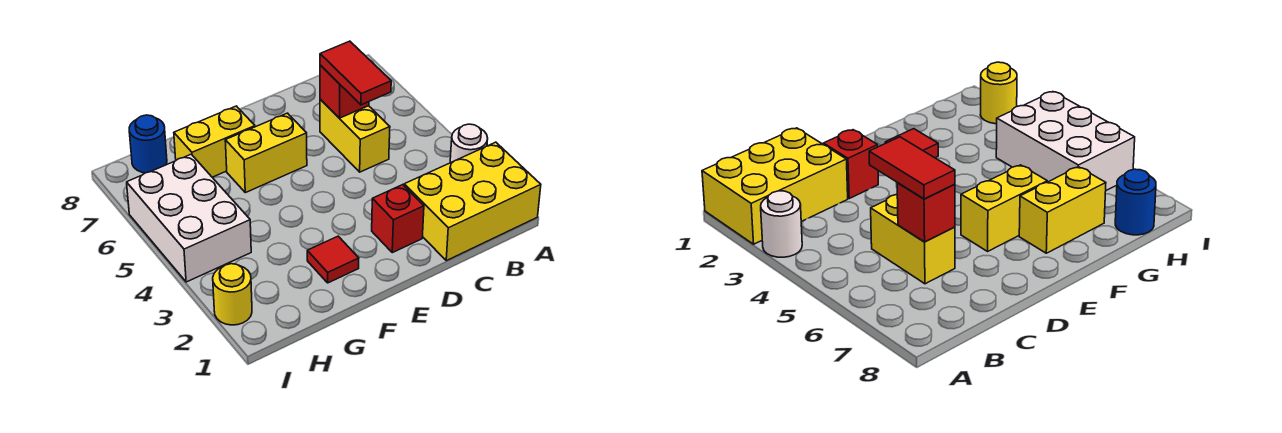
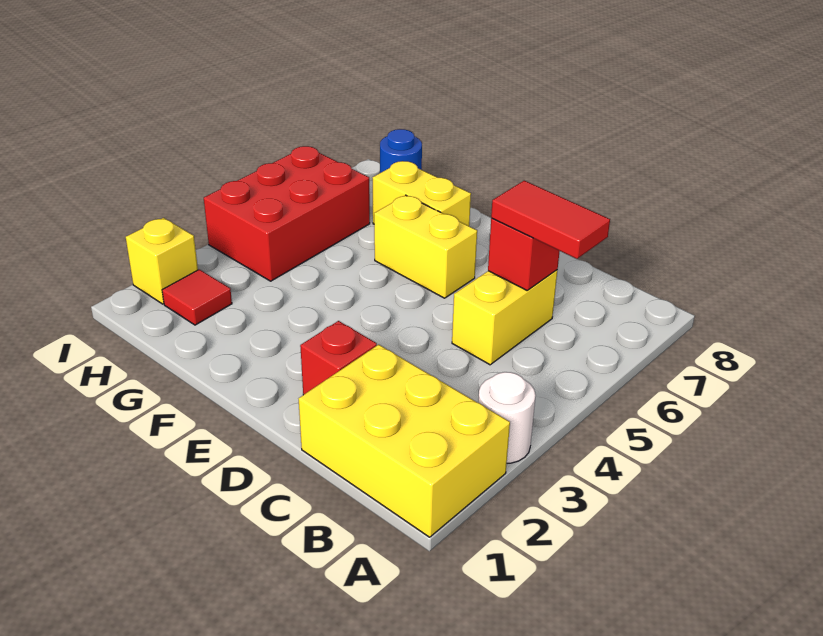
red 1x2 tile [320,41,391,105] -> red 1x2 tile turned to [491,181,610,259]
red 1x1 tile [307,236,359,283] -> red 1x1 tile moved to [162,269,232,325]
white 2x3 brick [127,154,251,282] -> red 2x3 brick [204,146,370,281]
yellow 1x1 round brick [213,264,252,325] -> yellow 1x1 brick [126,218,198,304]

